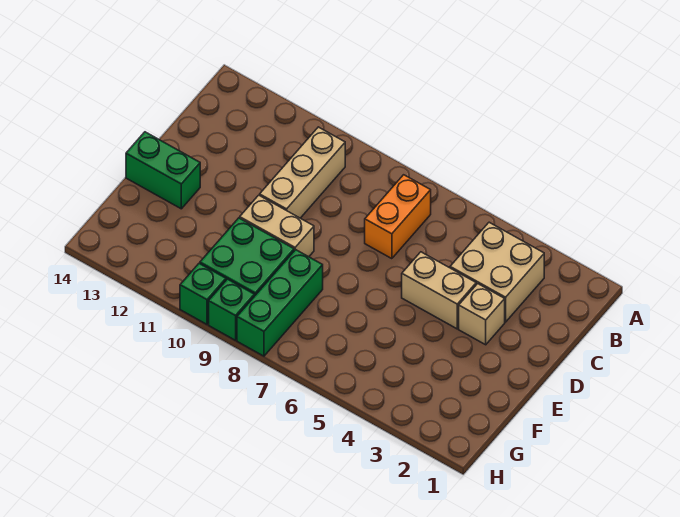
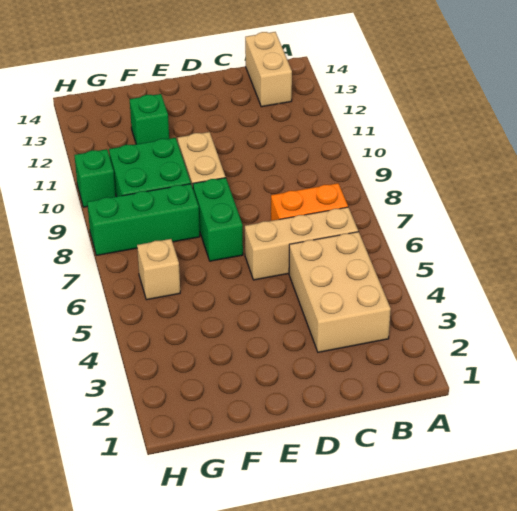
tan 2x2 brick [450,222,544,322] -> tan 2x3 brick [289,232,391,352]
tan 1x3 brick [260,127,345,218] -> tan 1x3 brick moved to [245,207,358,280]
tan 1x1 brick [459,284,505,345] -> tan 1x1 brick moved to [137,239,180,300]
tan 1x2 brick [402,252,476,329] -> tan 1x2 brick moved to [245,32,292,107]
green 1x2 brick [126,132,200,209] -> green 1x2 brick moved to [193,178,243,261]
green 1x1 brick [209,279,255,340] -> green 1x1 brick moved to [130,94,169,144]

